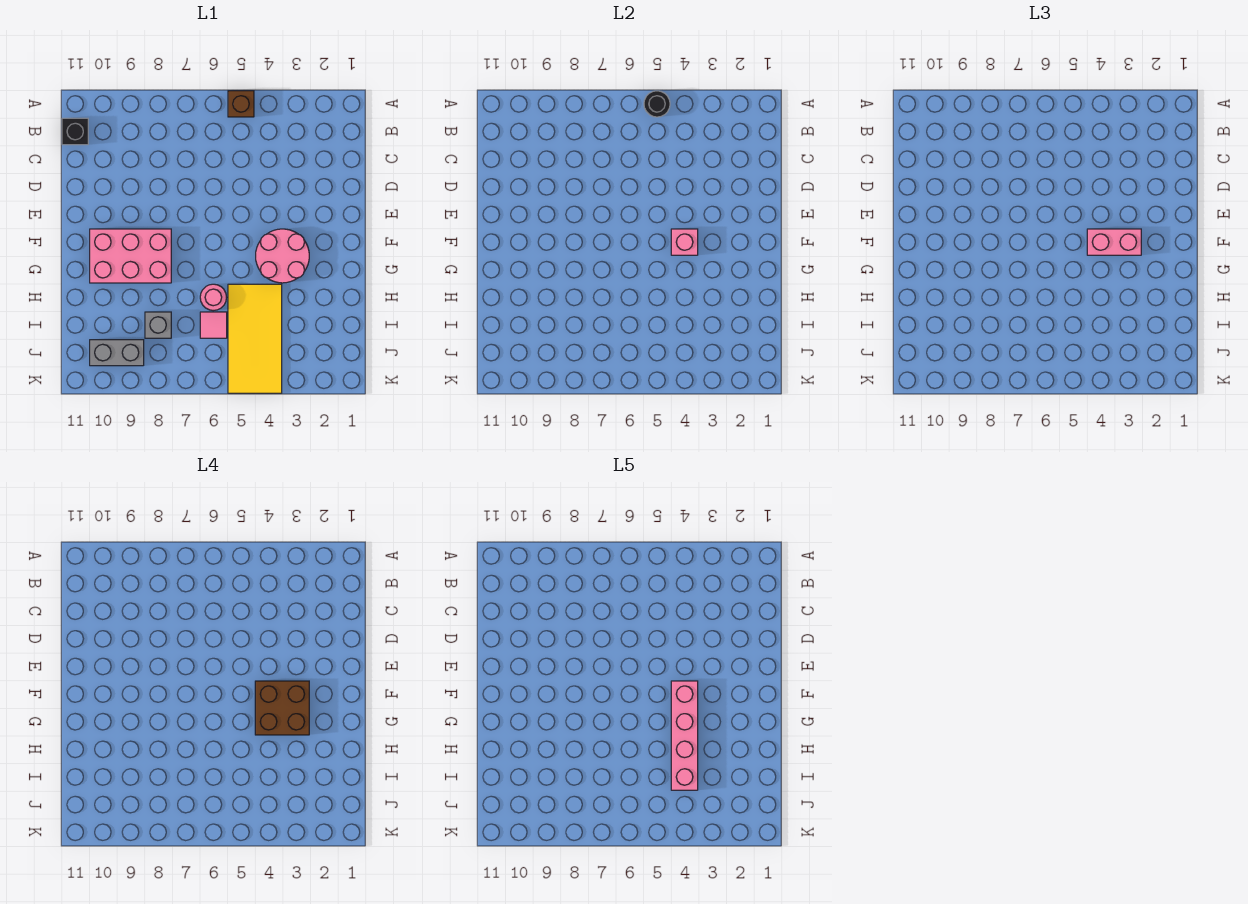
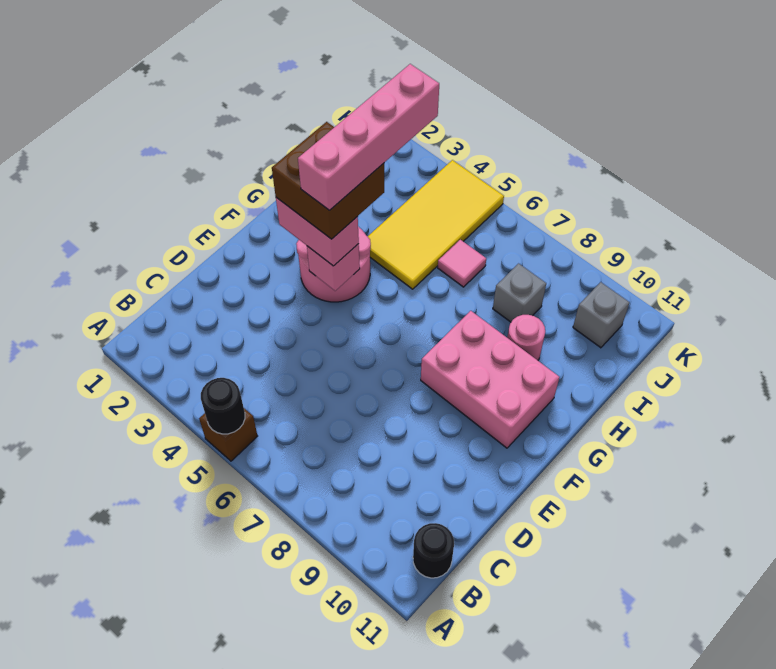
black 1x1 brick [62,118,88,145] -> black 1x1 round brick [413,523,454,578]
pink 1x1 round brick [200,284,226,311] -> pink 1x1 round brick moved to [507,315,545,360]
grey 1x2 brick [90,340,144,366] -> grey 1x1 brick [573,282,630,348]

